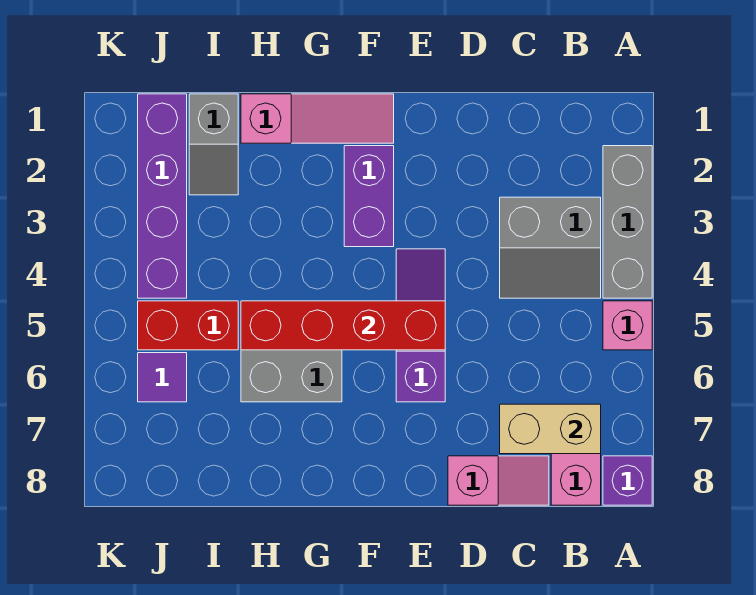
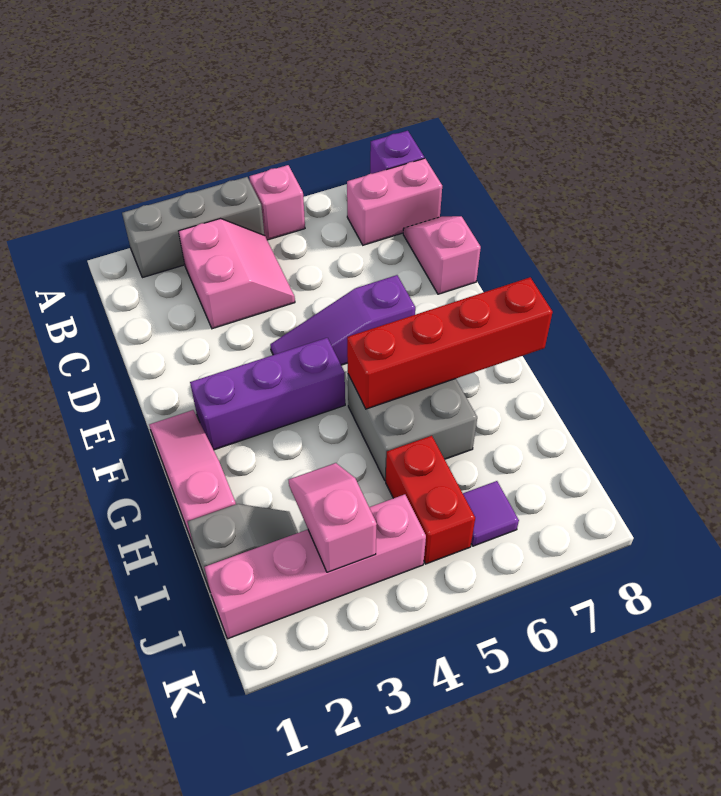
grey 2x2 slope [500,197,601,298] -> pink 2x2 slope [179,219,295,329]
tan 1x2 brick [500,404,601,454] -> none
red 1x4 brick [241,301,445,350] -> red 1x4 brick turned to [347,277,553,409]
purple 1x2 brick [344,146,394,247] -> purple 1x3 brick [190,338,345,450]
none -> pink 1x2 slope [289,463,377,572]
purple 1x4 brick [138,94,187,298] -> pink 1x4 brick [204,494,426,639]

